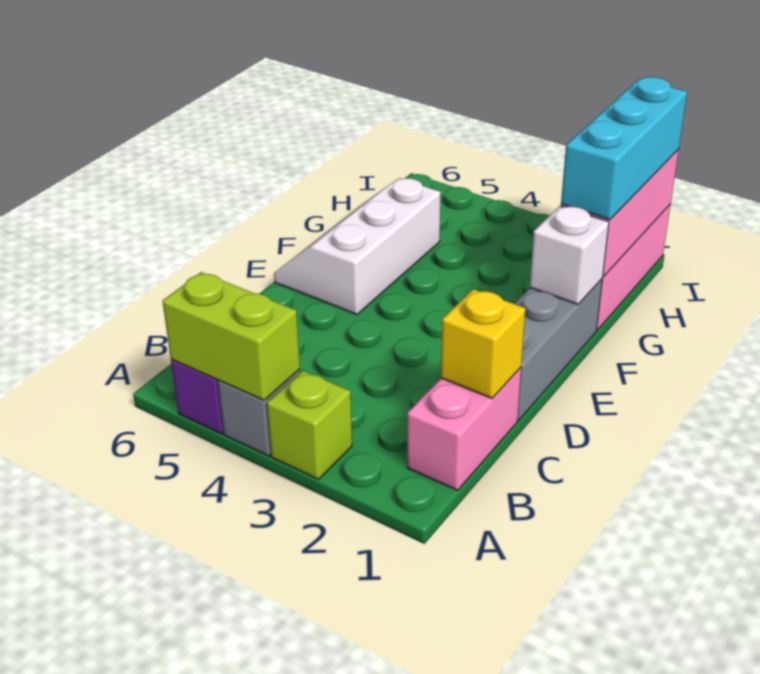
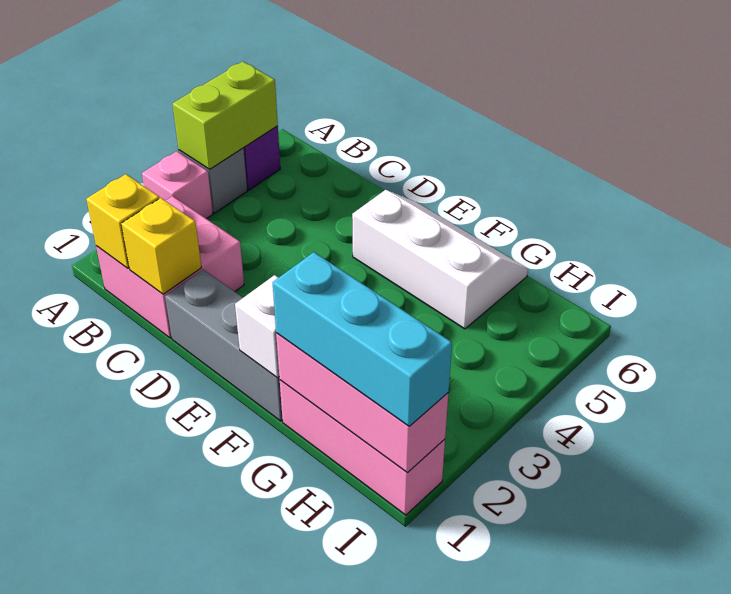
lime 1x1 brick [267,371,352,479] -> pink 1x1 brick [142,151,213,219]
pink 1x2 brick [407,368,521,490] -> pink 2x2 brick [96,196,244,338]
none -> yellow 1x1 brick [86,174,159,268]

